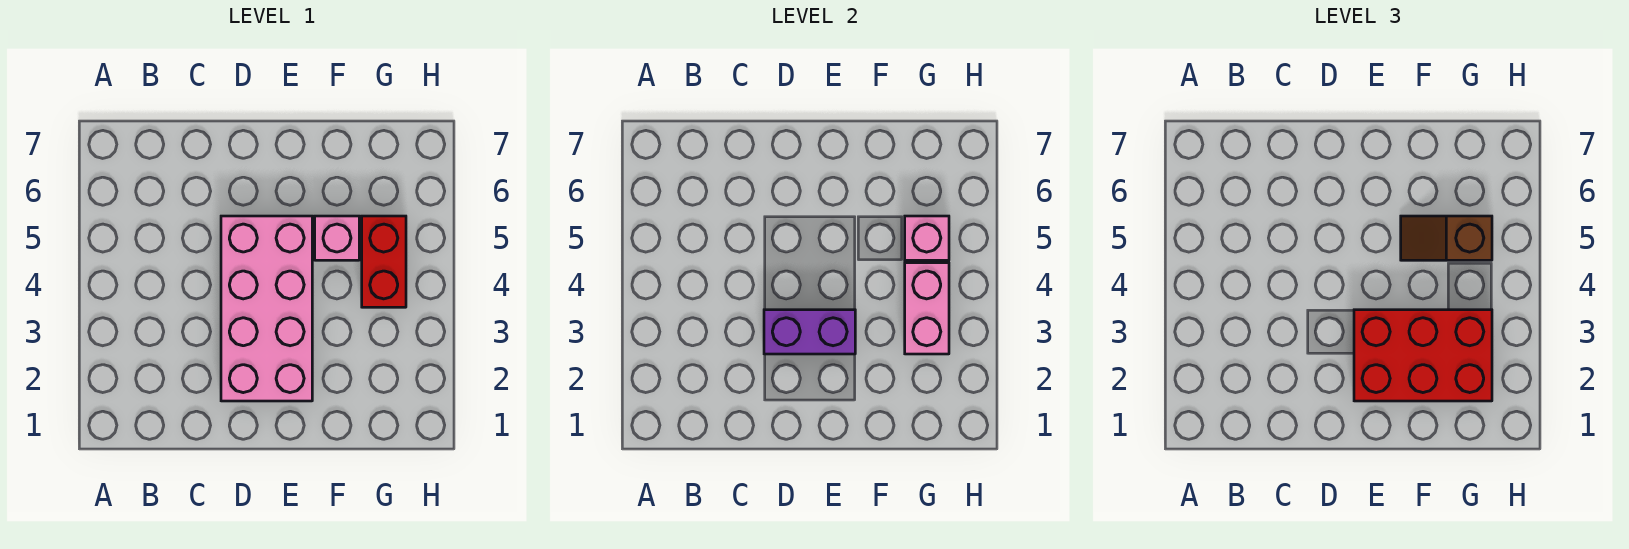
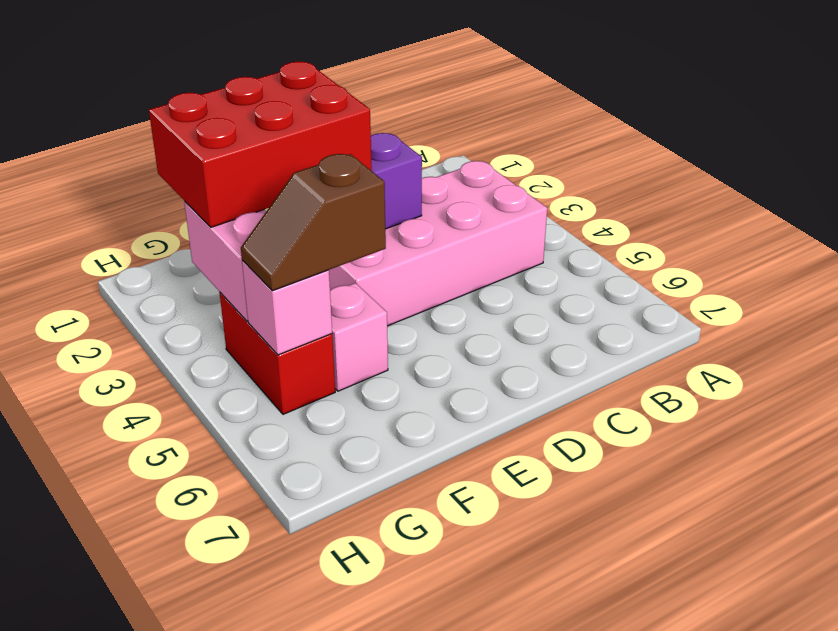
pink 2x4 brick [221,216,312,401] -> pink 2x4 brick turned to [329,161,547,326]
brown 1x2 slope [1401,216,1492,260] -> brown 1x2 slope turned to [241,154,386,291]

